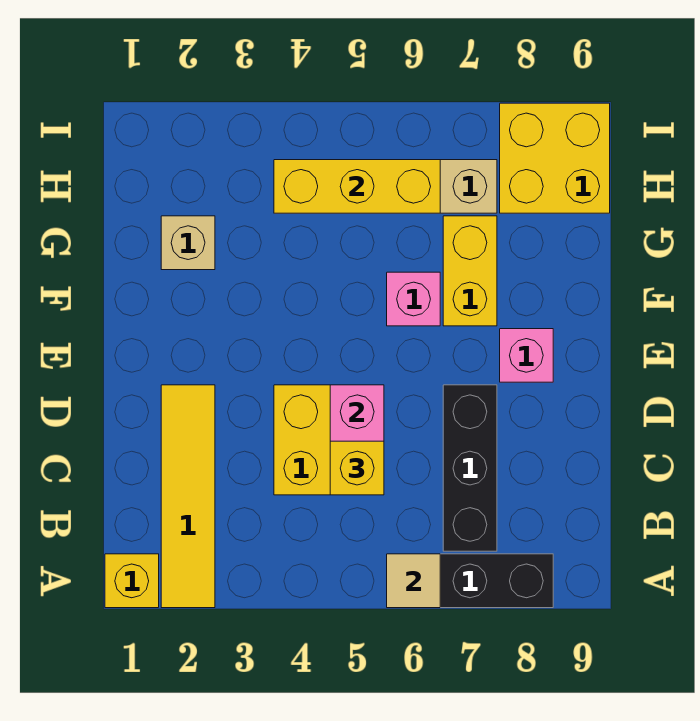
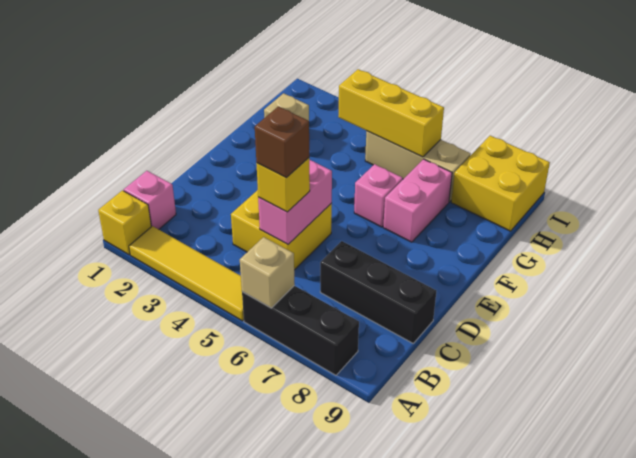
yellow 1x4 tile [161,385,215,608] -> yellow 1x4 tile turned to [129,226,244,321]
tan 1x1 tile [387,554,440,608] -> tan 1x1 brick [240,237,295,308]
black 1x3 brick [443,385,497,551] -> black 1x3 brick turned to [320,241,436,343]
none -> brown 1x1 brick [255,107,309,178]
pink 1x1 brick [500,329,553,382] -> pink 1x1 brick moved to [124,171,176,229]
yellow 1x2 brick [443,216,497,326] -> pink 1x2 brick [383,159,452,242]

